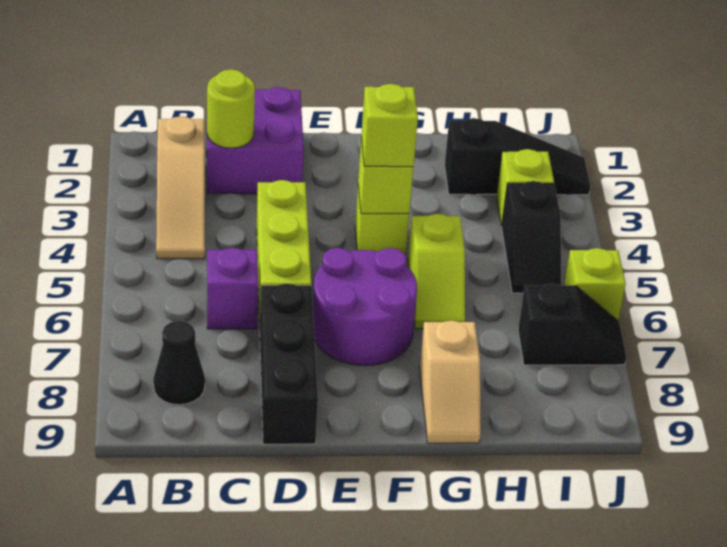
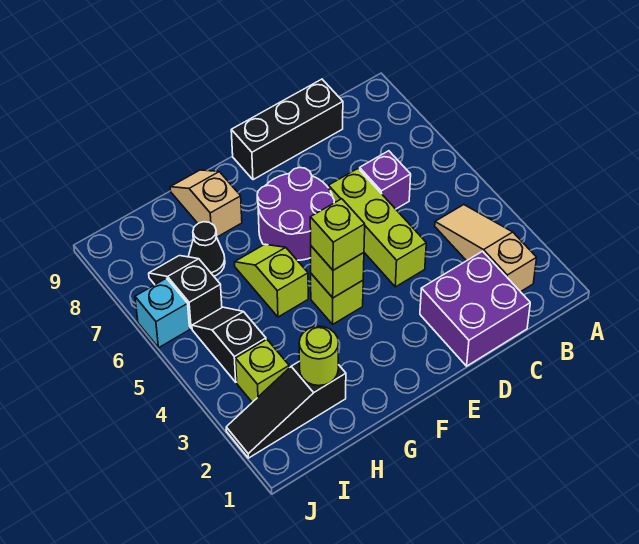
black 1x1 cone [153,321,205,405] -> black 1x1 cone moved to [188,222,225,276]
lime 1x1 round brick [207,69,255,148] -> lime 1x1 round brick moved to [299,326,339,386]
black 1x3 brick [260,284,318,444] -> black 1x3 brick turned to [231,79,343,180]
black 1x2 slope [518,284,626,365] -> black 1x2 slope turned to [149,256,222,328]
lime 1x1 brick [564,248,626,321] -> cyan 1x1 brick [135,278,190,348]

